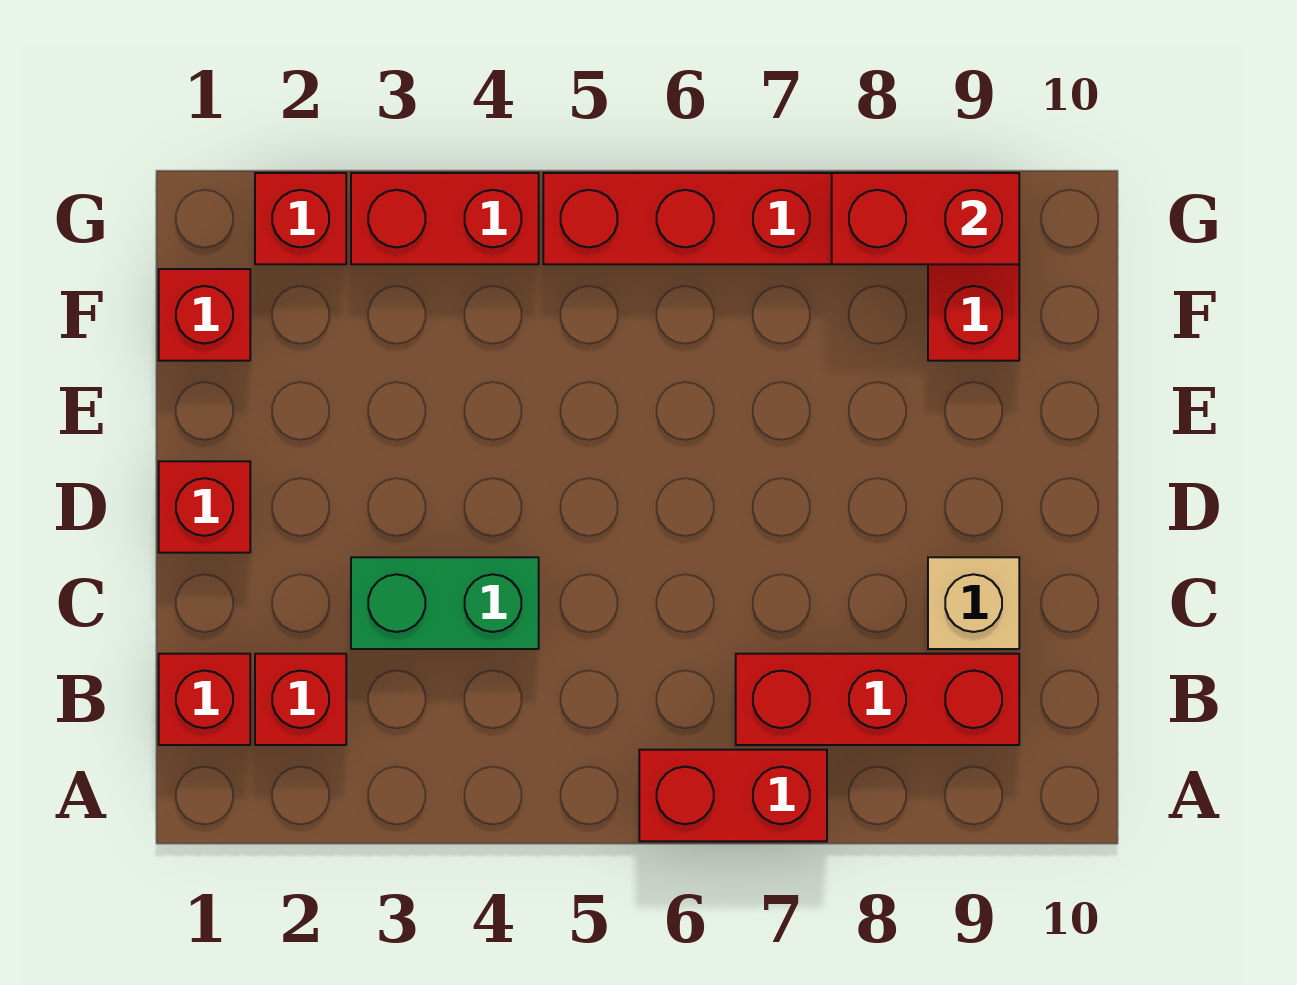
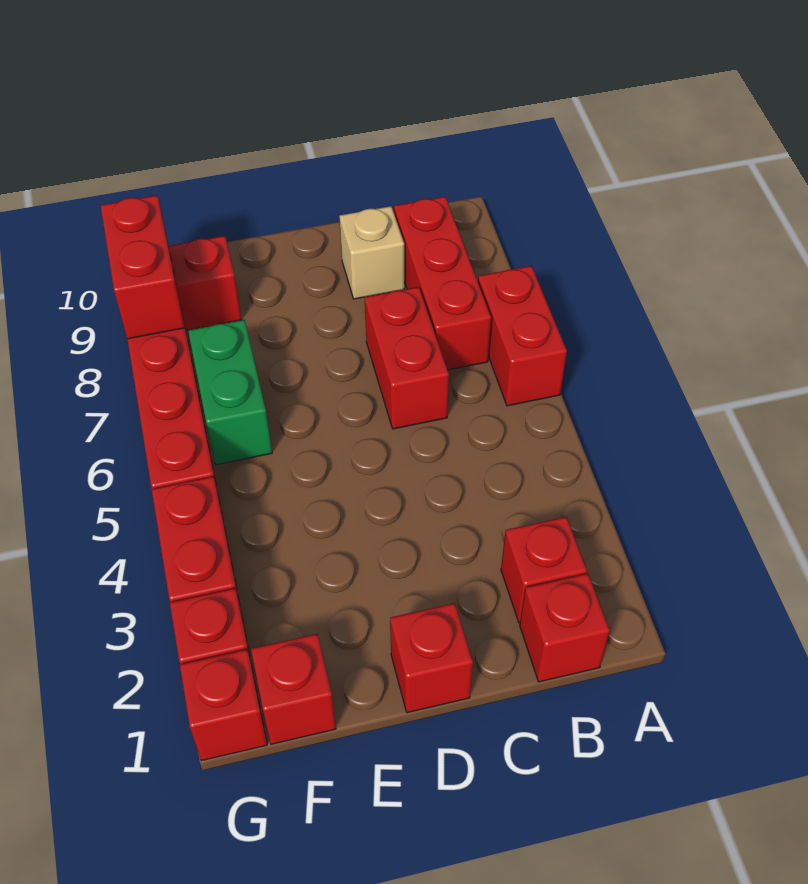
green 1x2 brick [351,557,539,649] -> green 1x2 brick moved to [188,320,272,465]
none -> red 1x2 brick [364,287,449,429]
none -> red 1x1 brick [180,649,267,760]

